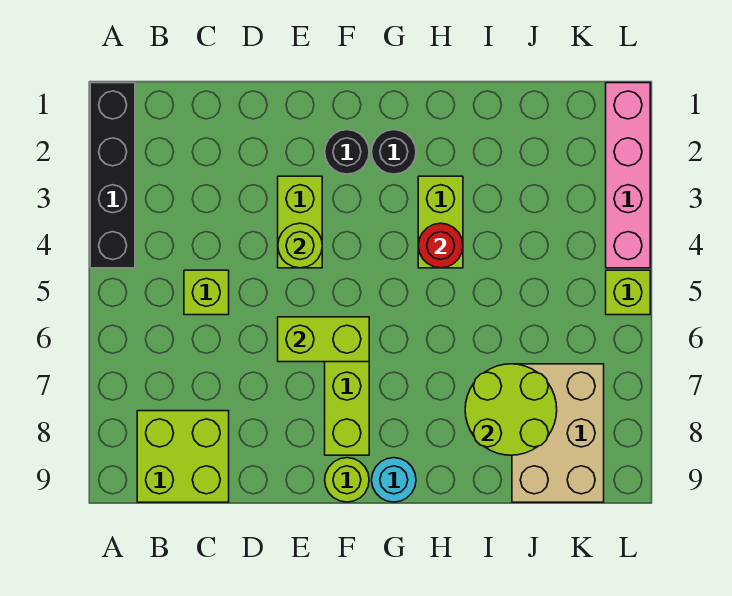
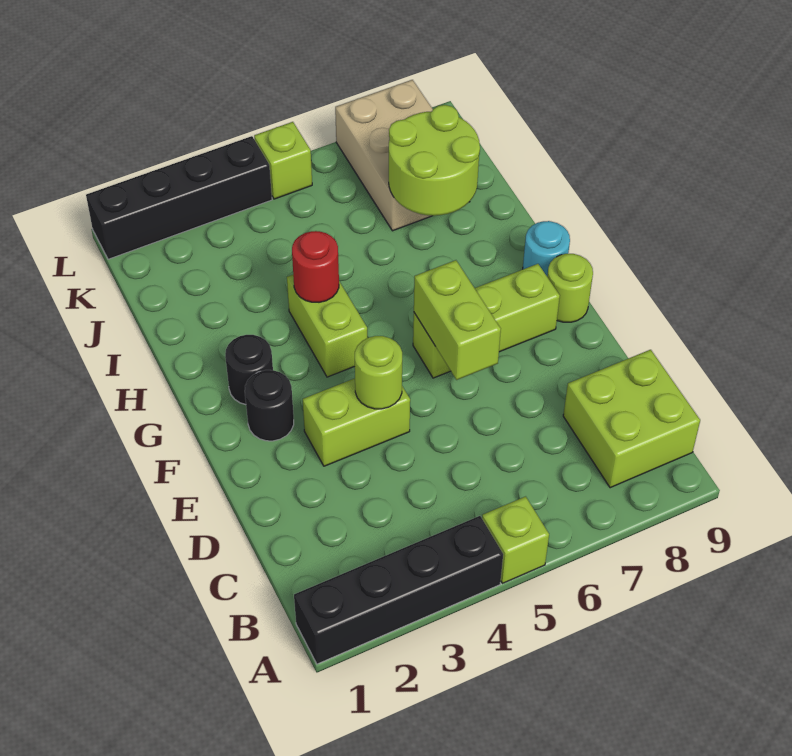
lime 1x1 brick [184,270,229,315] -> lime 1x1 brick moved to [482,496,549,583]
lime 1x2 brick [418,176,463,268] -> lime 1x2 brick turned to [287,275,367,377]
tan 2x3 brick [512,364,604,502] -> tan 2x3 brick turned to [335,80,433,231]
pink 1x4 brick [606,83,650,268] -> black 1x4 brick [86,136,272,259]

